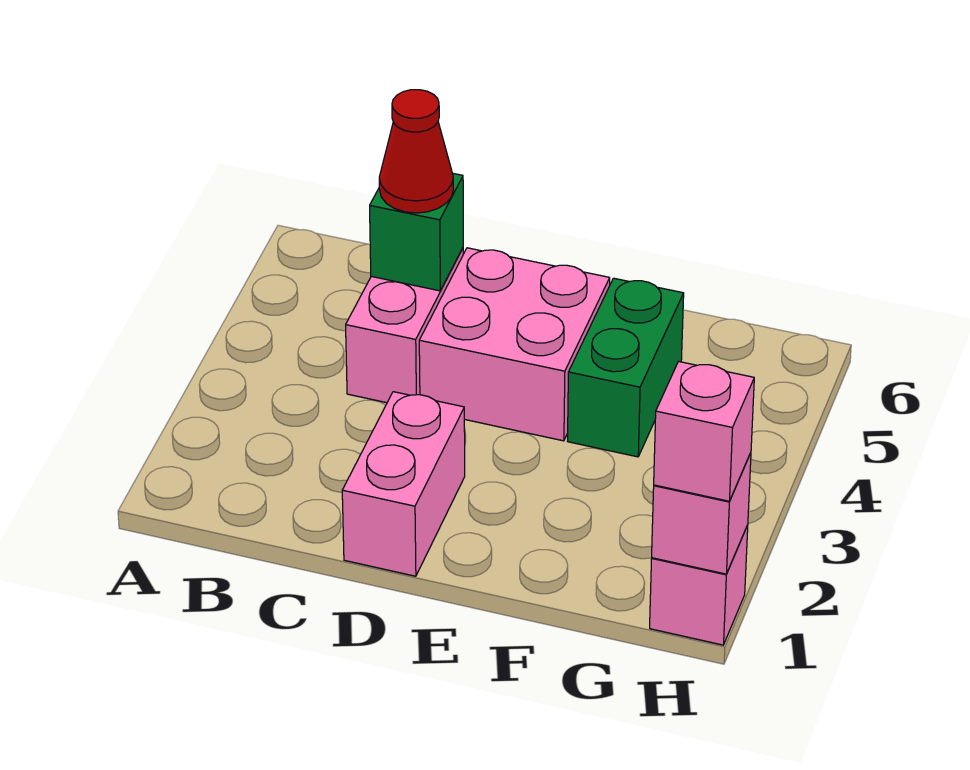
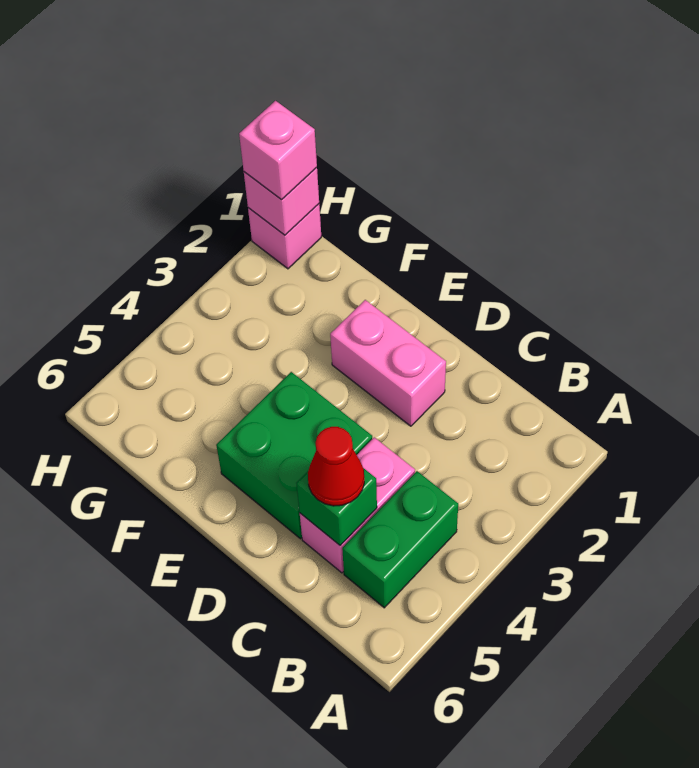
pink 1x2 brick [342,392,465,576] -> pink 1x2 brick turned to [330,300,446,426]
pink 2x2 brick [419,248,610,441] -> green 2x2 brick [216,372,372,539]
green 1x2 brick [568,278,684,457] -> green 1x2 brick moved to [342,471,458,608]

